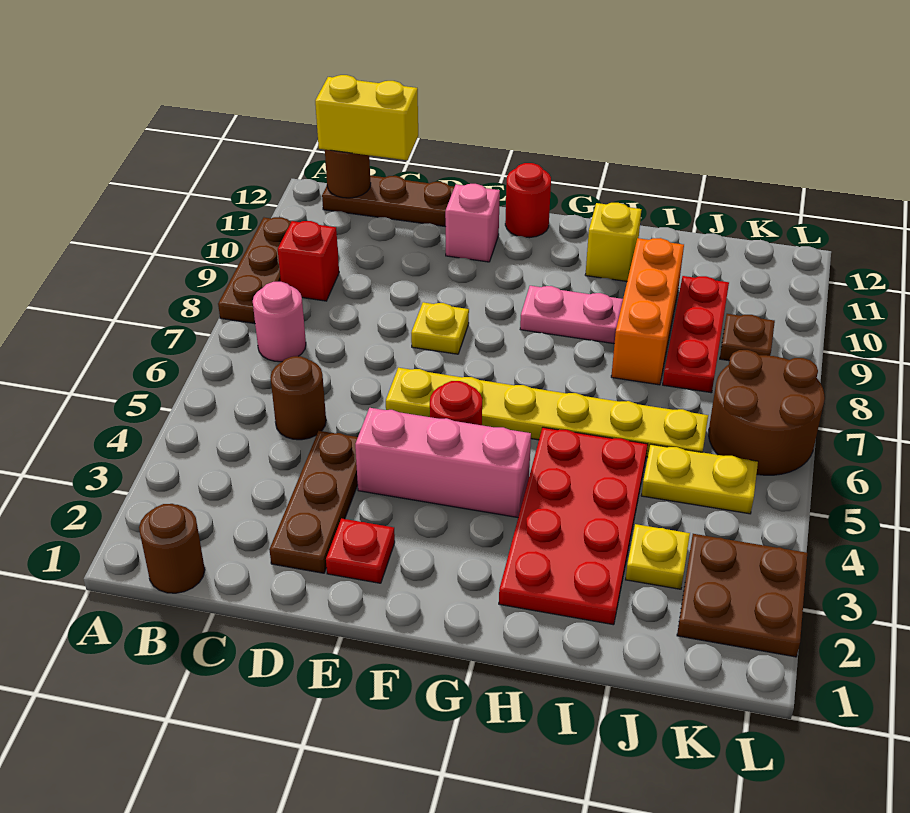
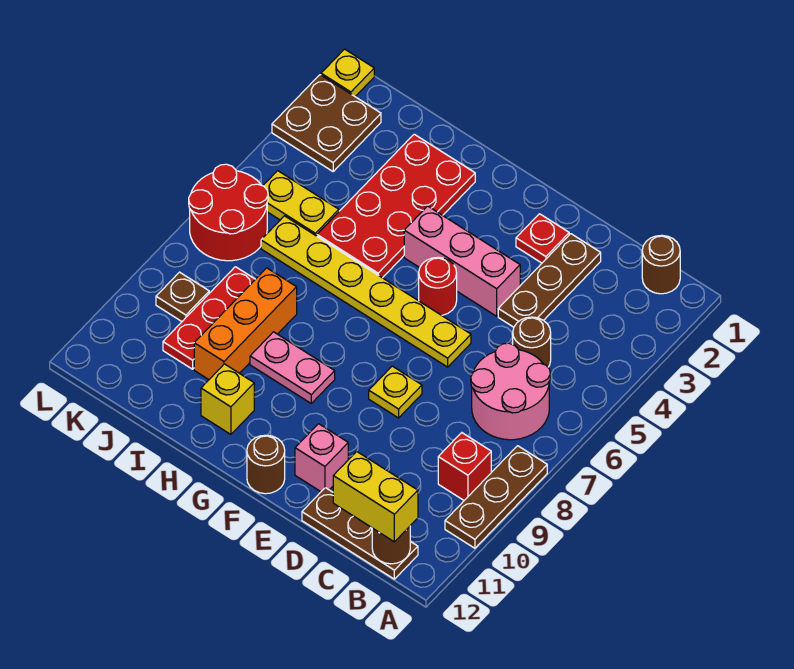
pink 1x1 round brick [253,282,306,362] -> pink 2x2 round brick [471,343,550,440]
red 1x1 round brick [505,163,551,238] -> brown 1x1 round brick [247,435,285,494]
yellow 1x1 plate [626,524,690,589] -> yellow 1x1 plate moved to [321,49,374,96]
brown 2x2 round brick [709,350,825,475] -> red 2x2 round brick [189,164,268,261]

